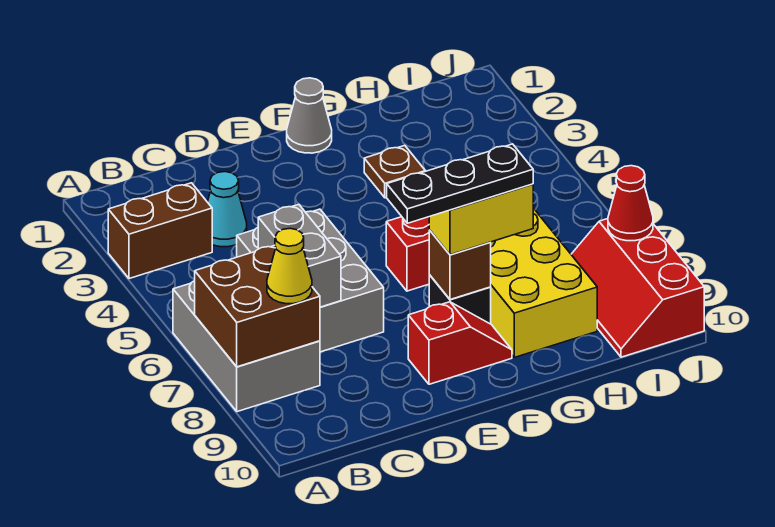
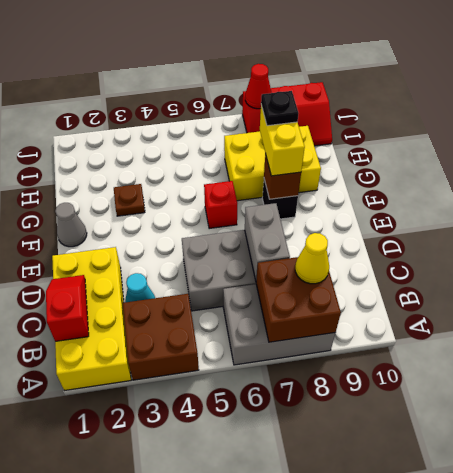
none -> yellow 2x4 brick [52,247,131,391]
brown 1x2 brick [108,183,212,279] -> brown 2x2 brick [123,294,199,380]
grey 1x2 brick [258,204,341,307] -> grey 1x2 brick turned to [245,203,290,280]
black 1x3 plate [387,144,533,223] -> black 1x1 plate [261,91,299,126]
red 1x2 slope [408,302,512,384] -> red 1x2 slope moved to [46,275,89,341]

